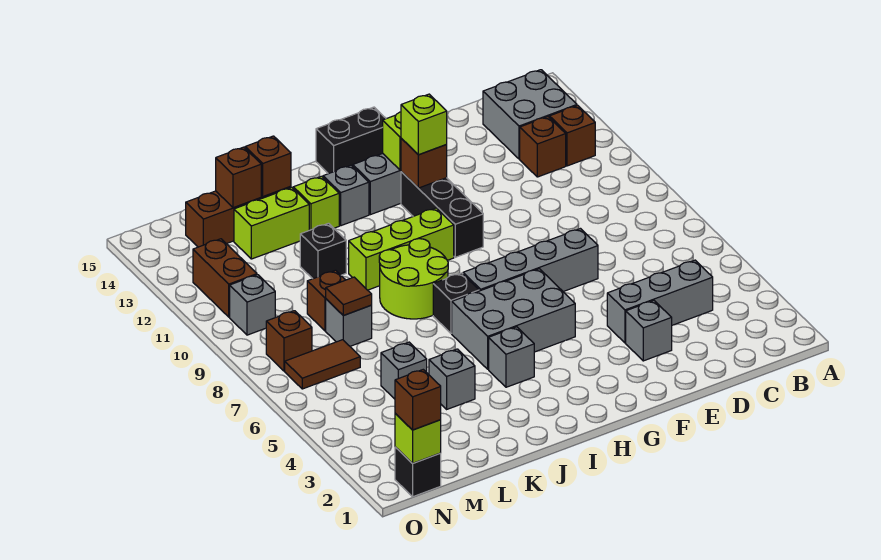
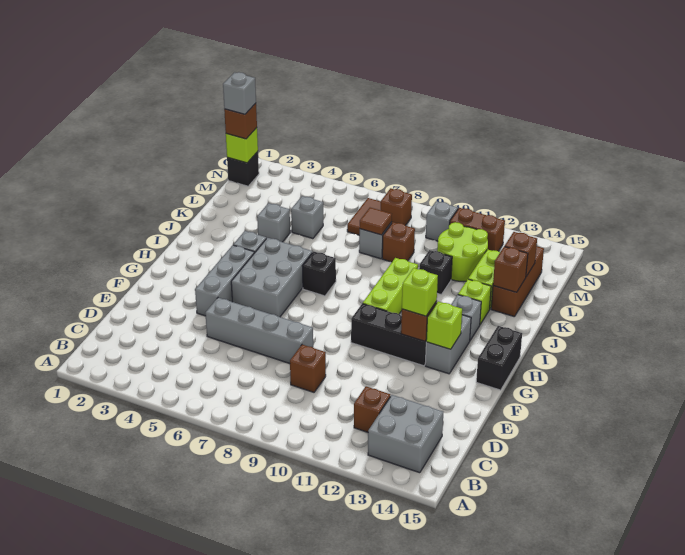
brown 1x1 brick [550,105,595,166] -> brown 1x1 brick moved to [290,345,326,392]
grey 1x3 brick [607,260,713,343] -> grey 1x3 brick moved to [195,245,254,316]
grey 1x1 brick [626,301,672,361] -> grey 1x1 brick moved to [223,72,256,114]
grey 1x4 brick [463,229,598,292] -> grey 1x4 brick turned to [205,298,313,363]
lime 2x2 round brick [379,239,448,319] -> lime 2x2 round brick moved to [437,222,488,282]

